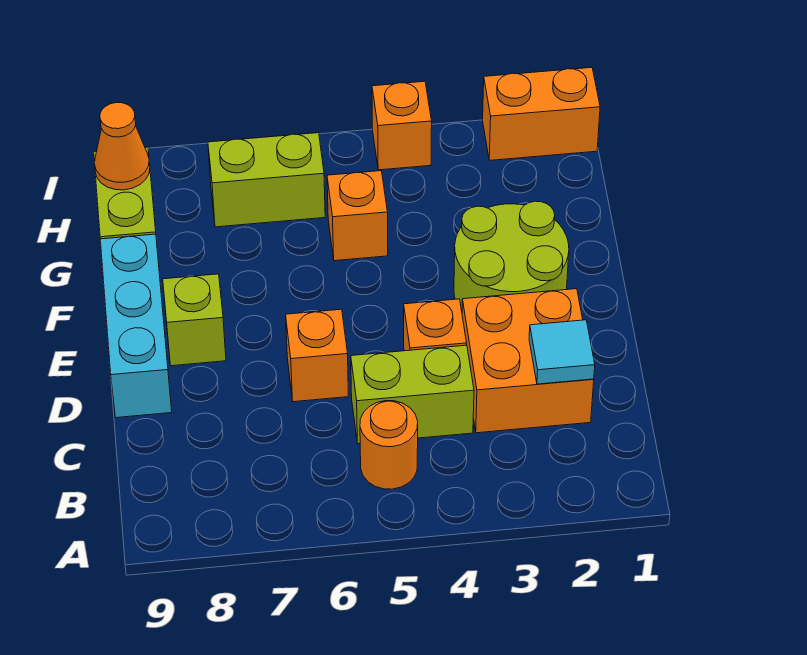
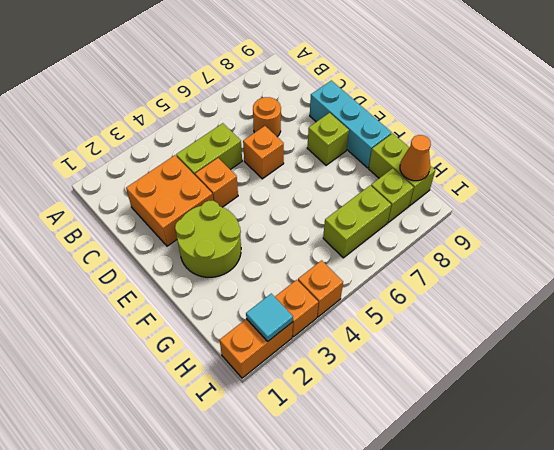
orange 1x1 round brick [360,401,418,489] -> orange 1x1 round brick moved to [253,97,281,137]
cyan 1x1 tile [529,320,595,384] -> cyan 1x1 tile moved to [246,294,293,342]
orange 1x1 brick [327,171,388,261] -> orange 1x1 brick moved to [275,280,318,337]
none -> lime 1x1 brick [371,169,414,223]

